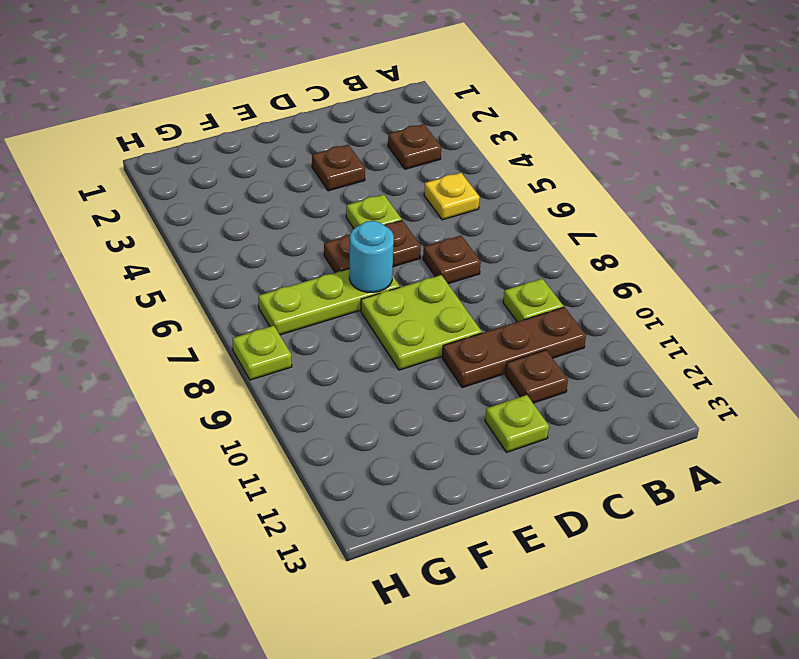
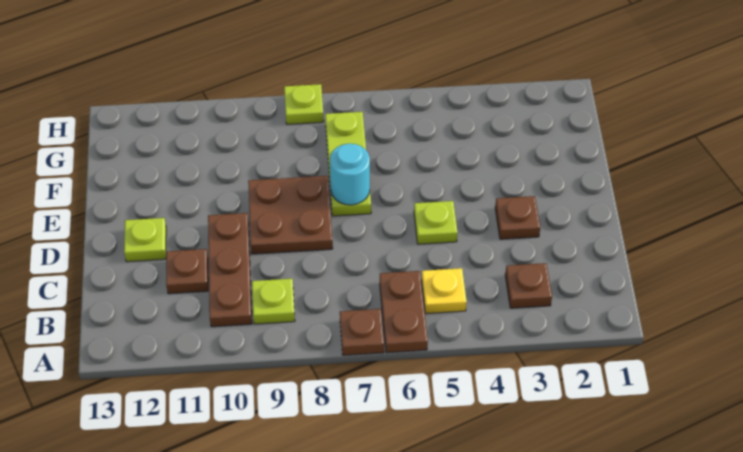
brown 1x1 plate [423,236,481,284] -> brown 1x1 plate moved to [340,309,384,355]
brown 1x2 plate [324,220,421,273] -> brown 1x2 plate moved to [380,271,428,353]
lime 2x2 plate [361,275,482,370] -> brown 2x2 plate [248,176,333,254]

